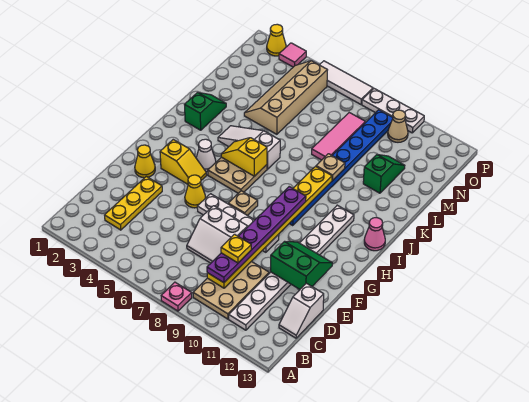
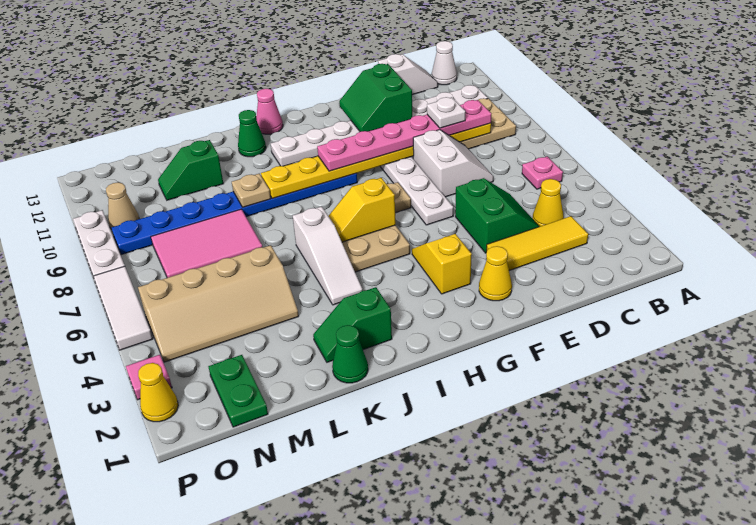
pink 1x1 plate [161,282,192,311] -> pink 1x1 plate moved to [522,156,563,189]
yellow 1x3 plate [105,177,162,230] -> yellow 1x3 tile [486,216,588,271]
purple 1x6 plate [207,187,306,283] -> pink 1x6 plate [317,100,491,171]
none -> green 2x2 slope [455,178,540,253]
yellow 1x1 plate [221,234,251,263] -> white 1x1 plate [427,97,465,128]
yellow 1x1 cone [185,175,205,208] -> yellow 1x1 cone moved to [533,179,564,226]
white 1x1 cone [196,139,216,172] -> white 1x1 cone moved to [432,41,457,85]
yellow 1x2 slope [221,138,267,176] -> yellow 1x2 slope turned to [329,178,396,242]
none -> green 1x1 cone [238,110,266,157]
none -> green 1x1 cone [332,325,368,383]
pink 1x3 tile [312,113,365,160] -> pink 2x3 tile [151,209,262,278]
none -> green 1x2 plate [208,355,268,427]

